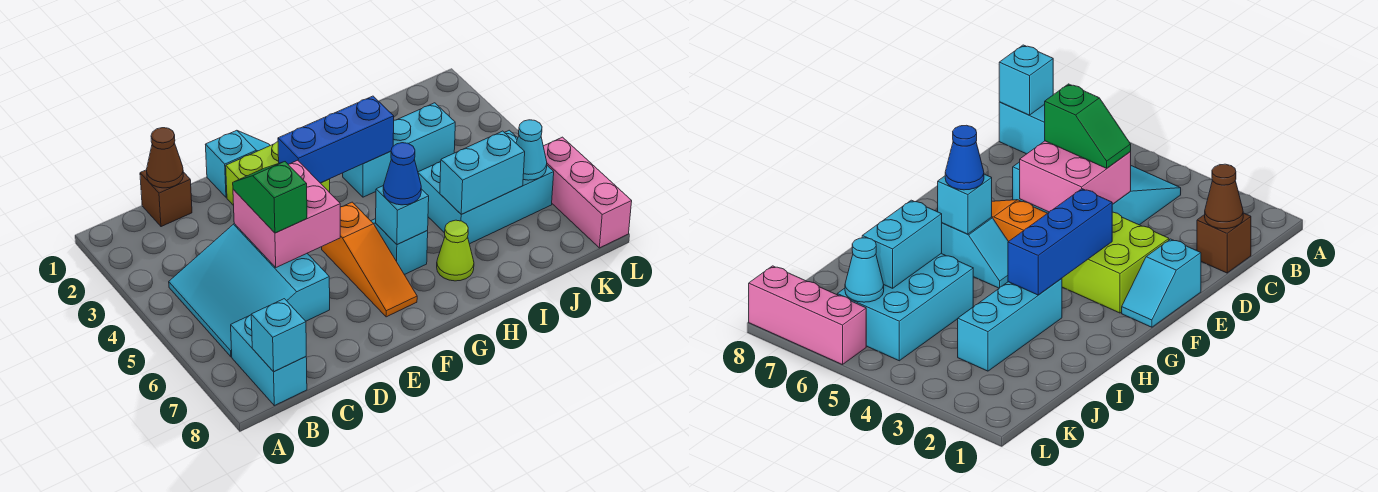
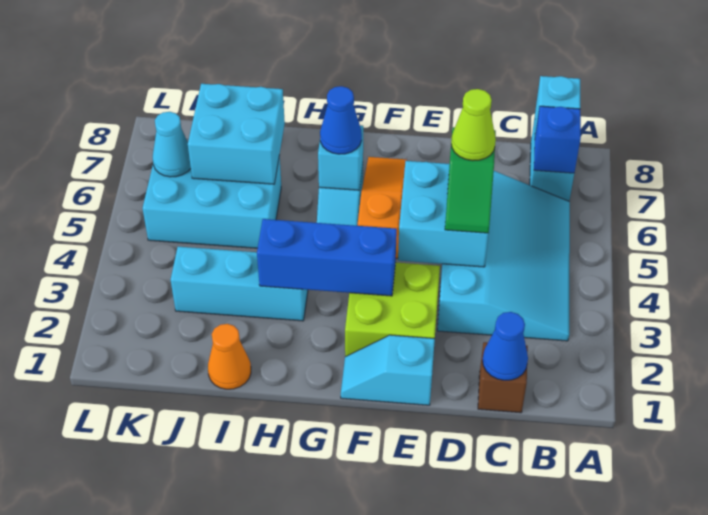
cyan 3x3 slope [169,224,330,357] -> cyan 3x4 slope [437,171,570,341]
none -> blue 1x1 brick [534,106,581,173]
brown 1x1 cone [147,128,183,188] -> blue 1x1 cone [483,312,528,380]
pink 2x2 brick [233,160,340,267] -> cyan 2x2 brick [398,161,489,267]
lime 1x1 cone [437,220,474,281] -> lime 1x1 cone moved to [451,89,496,161]
none -> orange 1x1 cone [208,324,251,389]
cyan 1x2 brick [440,131,525,214] -> cyan 2x2 brick [188,84,285,184]
pink 1x3 brick [543,137,632,248] -> none

